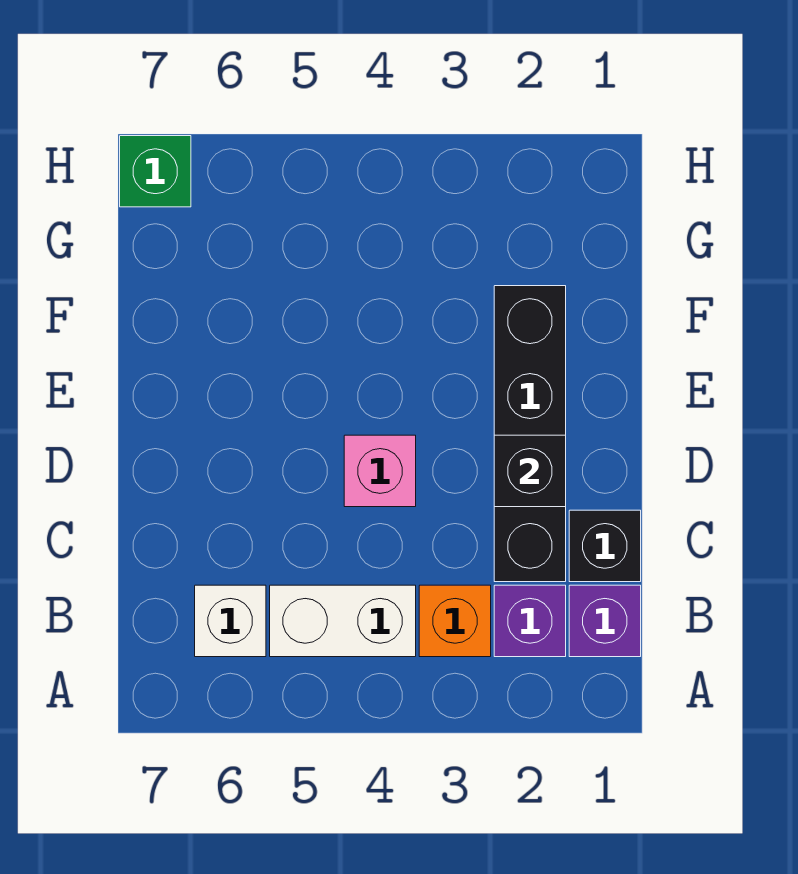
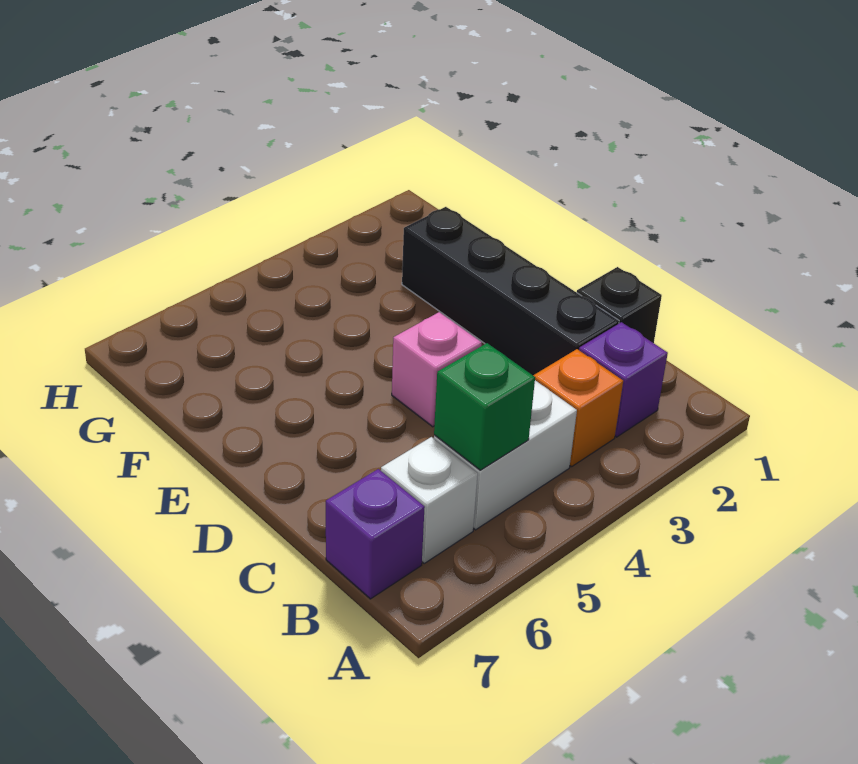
purple 1x1 brick [569,585,641,657] -> purple 1x1 brick moved to [326,469,425,599]
black 1x1 brick [494,435,566,507] -> none
green 1x1 brick [120,136,191,207] -> green 1x1 brick moved to [434,343,535,470]

